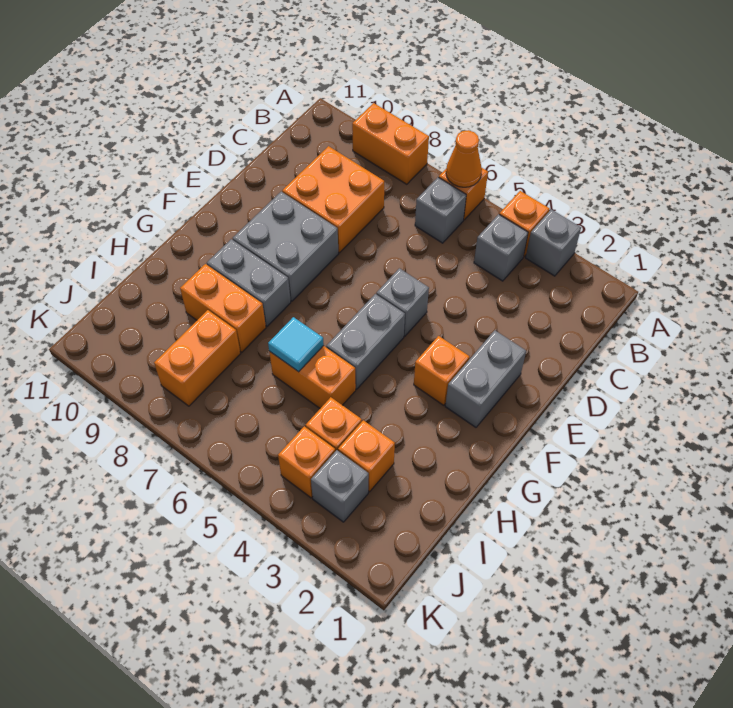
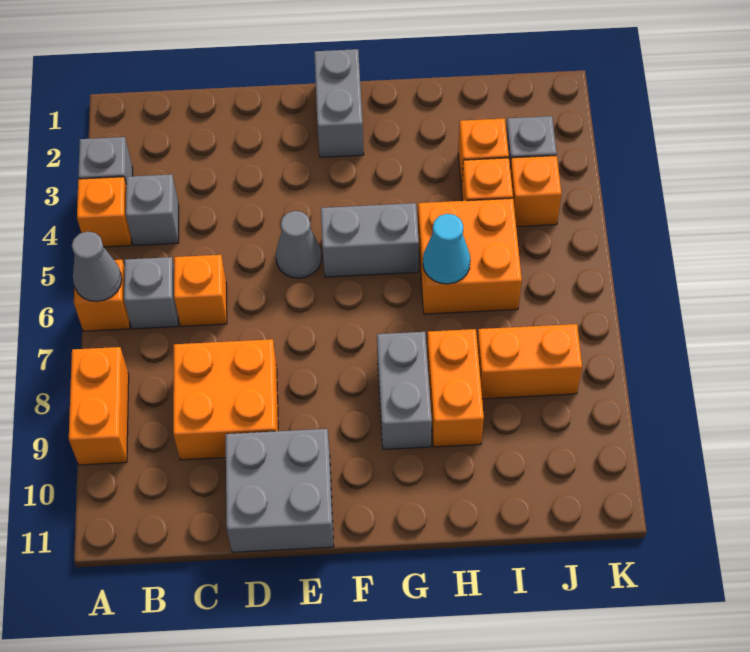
orange 1x1 cone [446,130,482,187] -> grey 1x1 cone [72,231,122,301]
grey 1x2 brick [445,330,526,427] -> grey 1x2 brick turned to [314,49,364,157]
grey 1x1 brick [376,268,429,336] -> grey 1x1 cone [276,211,322,278]
grey 2x2 brick [233,192,338,301] -> grey 2x2 brick moved to [226,429,334,552]
orange 1x1 brick [414,336,469,405] -> orange 1x1 brick moved to [174,255,227,326]
orange 1x2 brick [269,346,356,408] -> orange 2x2 brick [418,198,522,314]
cyan 1x1 tile [268,317,324,372] -> cyan 1x1 cone [423,214,470,284]

